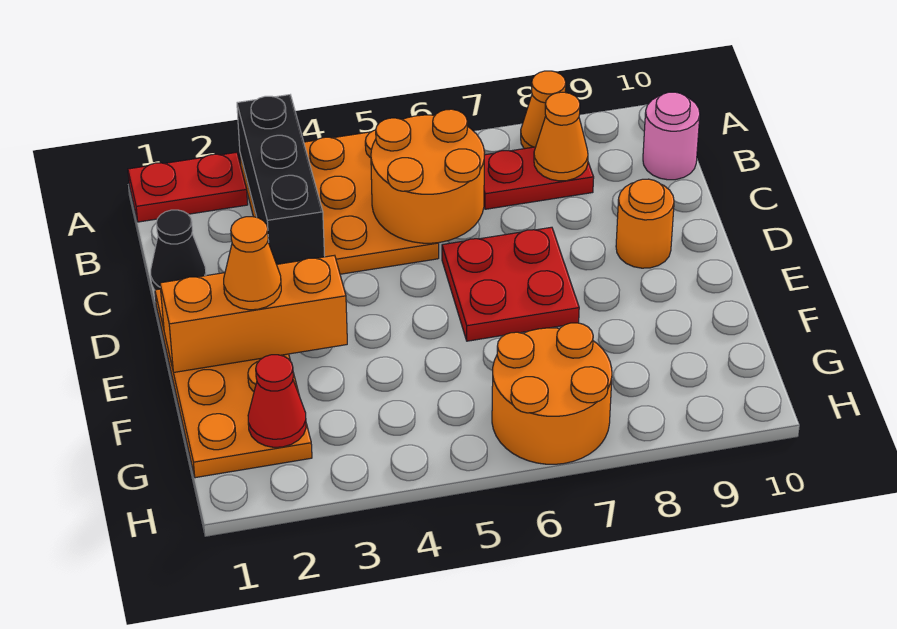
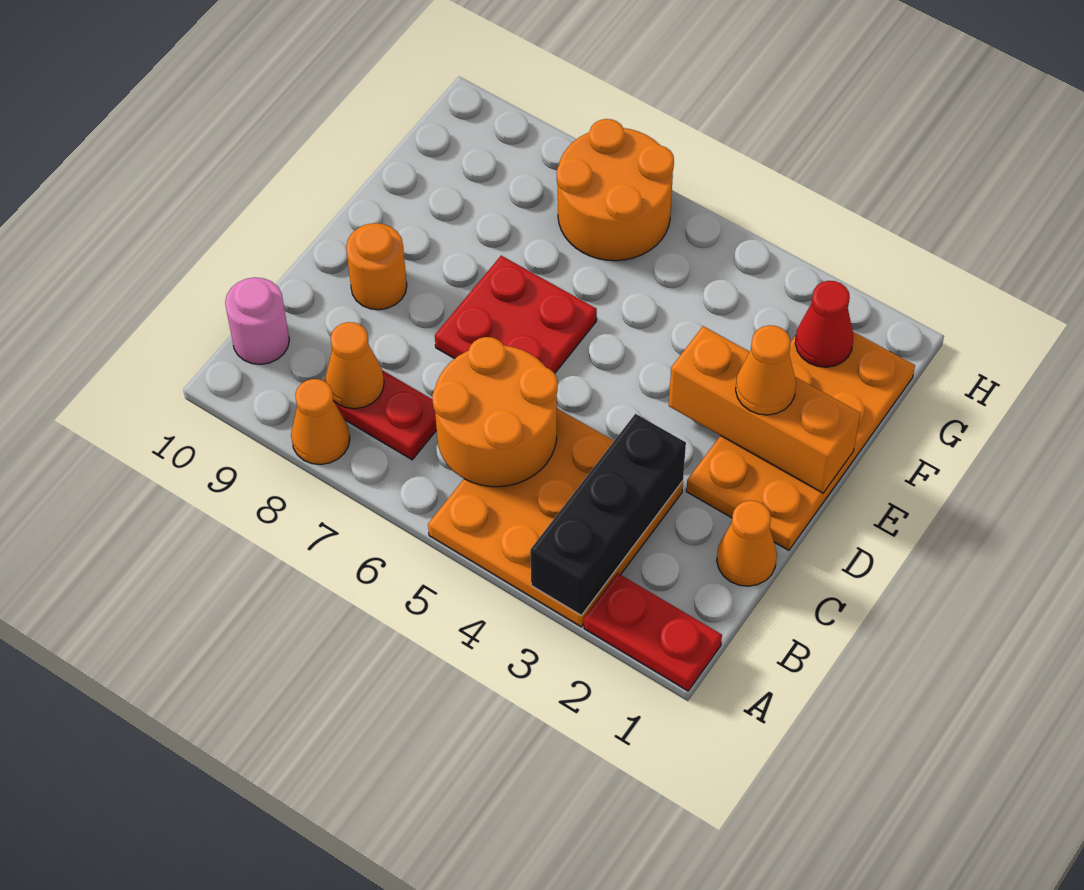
black 1x1 cone [151,210,206,290] -> orange 1x1 cone [717,501,777,586]

